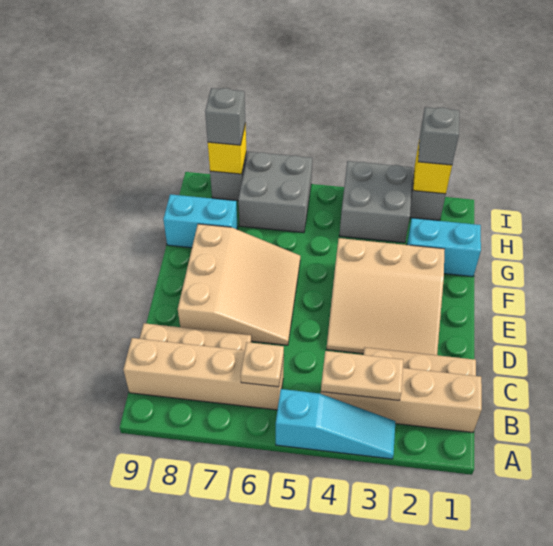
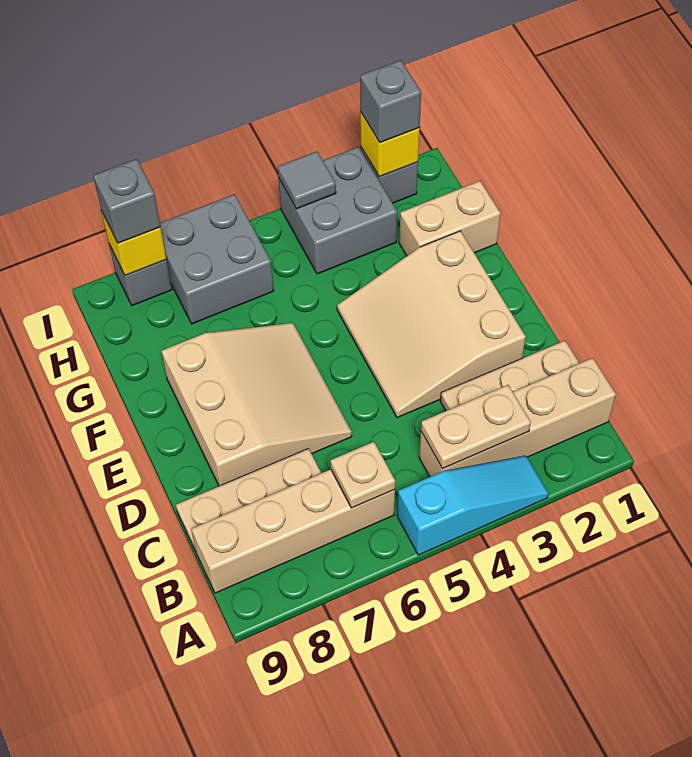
tan 3x3 slope [327,238,445,355] -> tan 3x3 slope turned to [337,231,526,418]
cyan 1x2 brick [407,218,481,277] -> tan 1x2 brick [399,181,500,256]
cyan 1x2 brick [163,194,238,248] -> none
none -> grey 1x1 tile [278,152,336,209]

